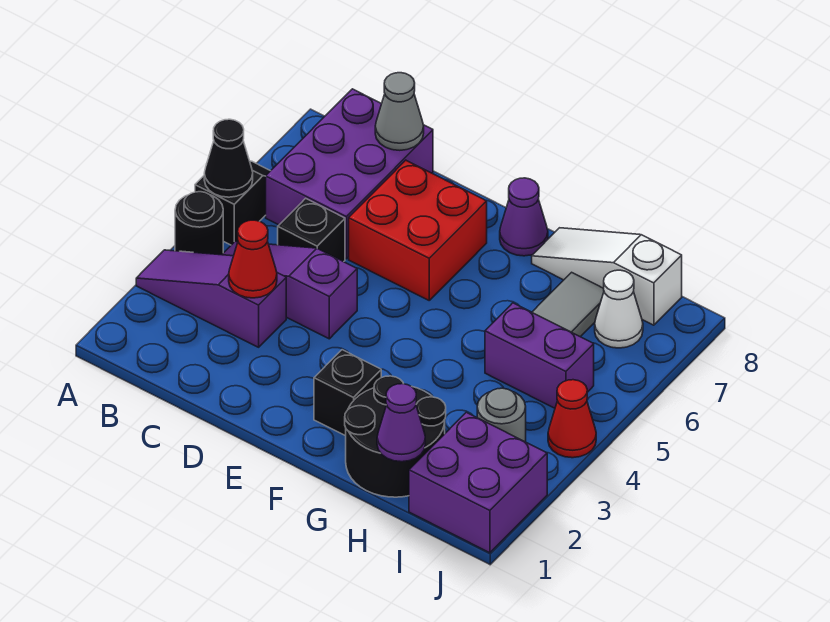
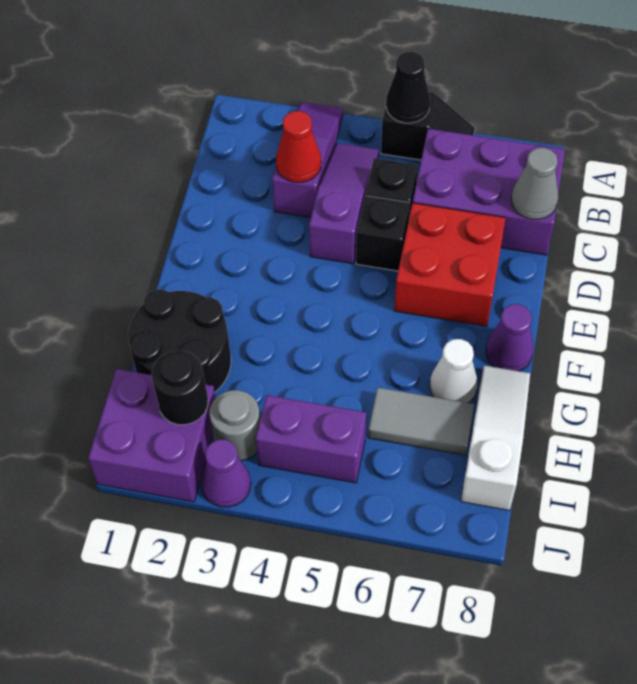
black 1x1 round brick [175,192,223,255] -> black 1x1 round brick moved to [151,351,208,425]
black 1x1 brick [314,350,381,436] -> black 1x1 brick moved to [356,196,410,271]
purple 1x1 cone [377,384,425,462] -> purple 1x1 cone moved to [201,439,251,507]
purple 1x2 brick [485,303,594,408] -> purple 1x2 brick turned to [256,395,366,483]
white 1x1 cone [595,270,643,348] -> white 1x1 cone moved to [430,339,478,403]
red 1x1 cone [548,380,596,458] -> none

